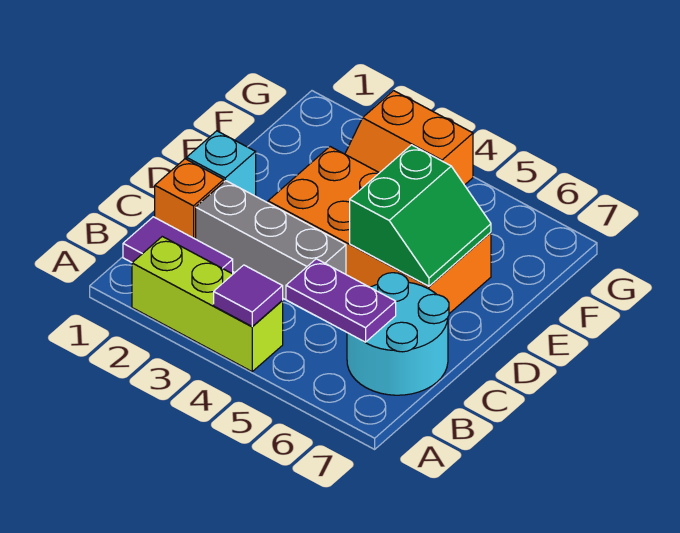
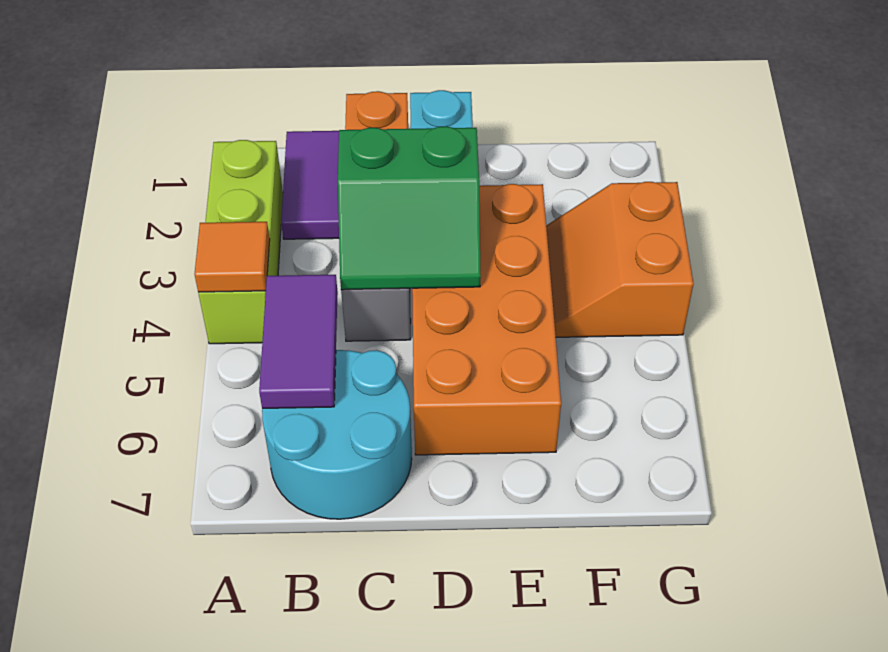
purple 1x1 tile [214,265,283,327] -> orange 1x1 tile [195,222,270,292]
purple 1x2 plate [286,259,396,342] -> purple 1x2 tile [259,275,338,408]
green 2x2 slope [350,145,491,286] -> green 2x2 slope moved to [338,126,481,290]

